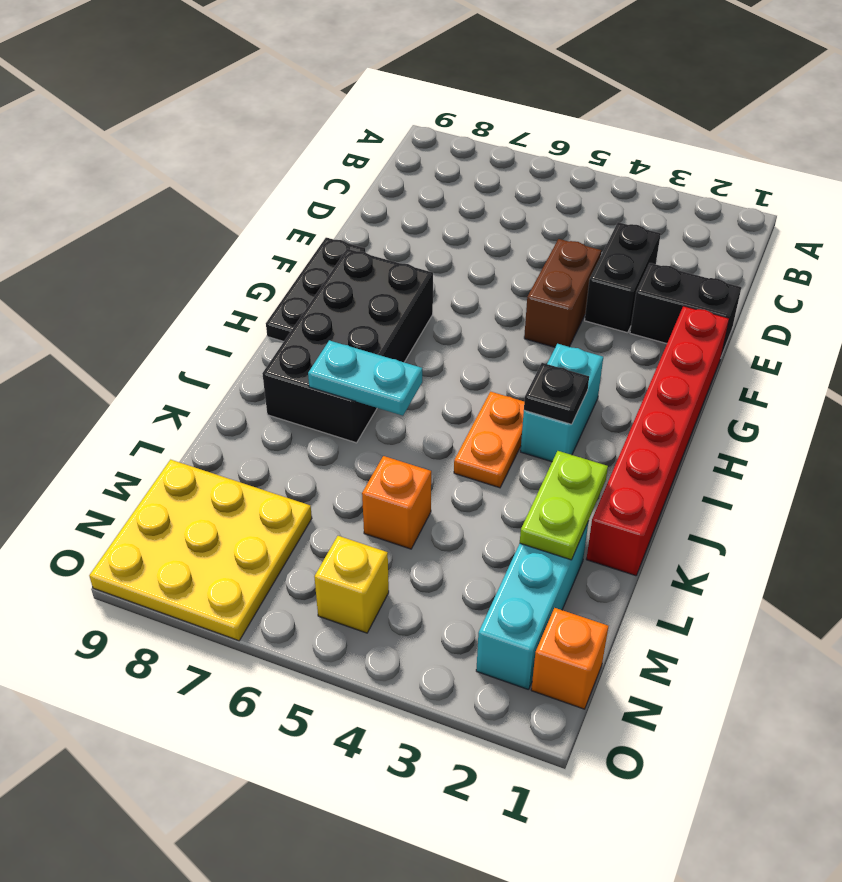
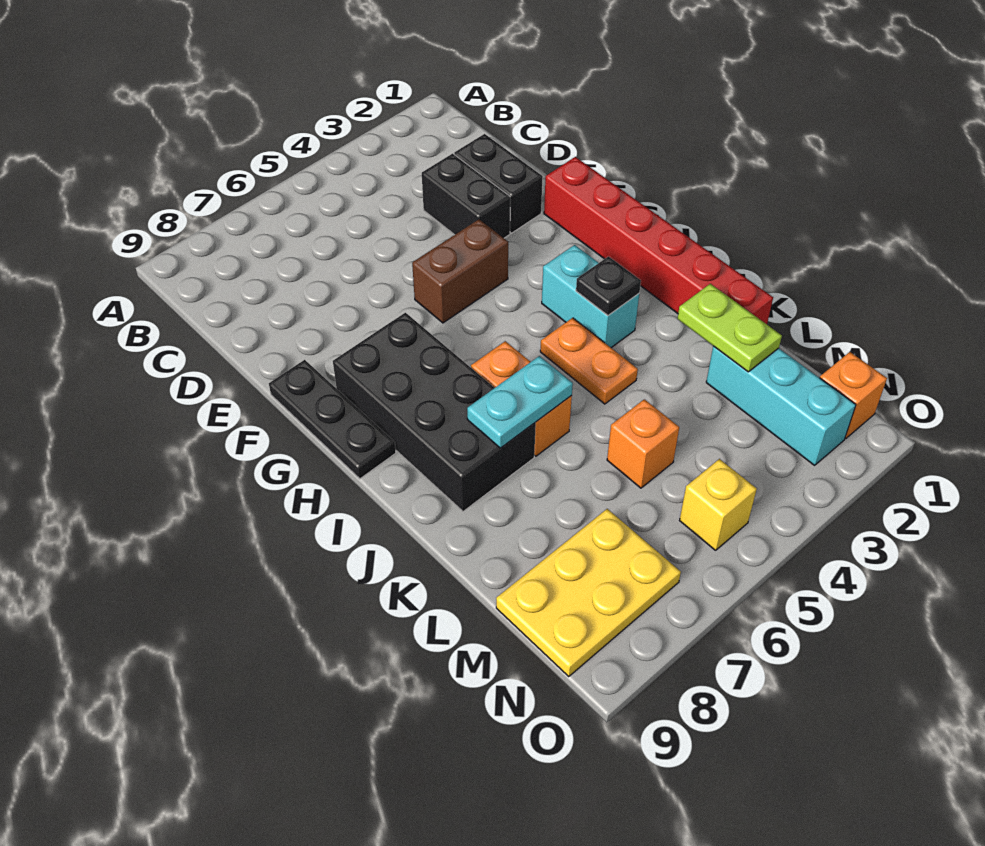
black 1x2 brick [630,263,741,356] -> black 1x2 brick turned to [454,134,543,233]
brown 1x2 brick [524,239,601,347] -> brown 1x2 brick turned to [412,219,508,323]
none -> orange 1x2 brick [471,341,572,456]
yellow 3x3 plate [89,460,312,641] -> yellow 2x3 plate [496,509,681,676]

